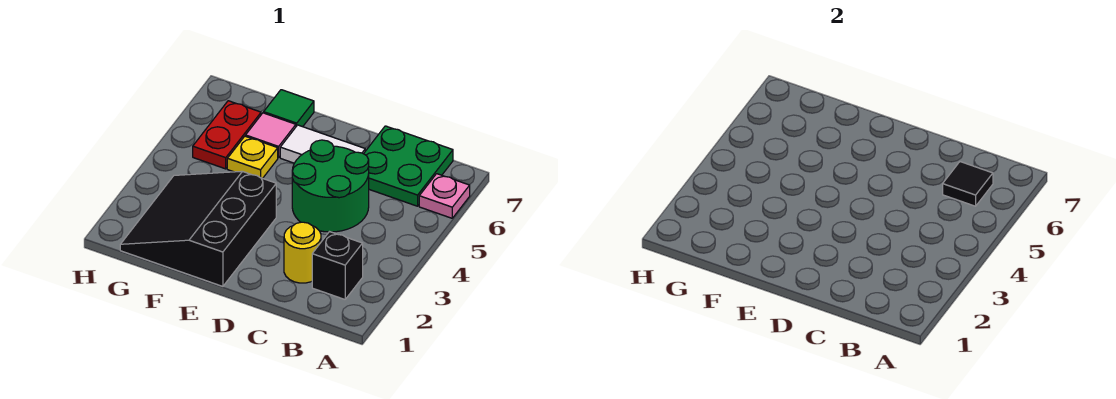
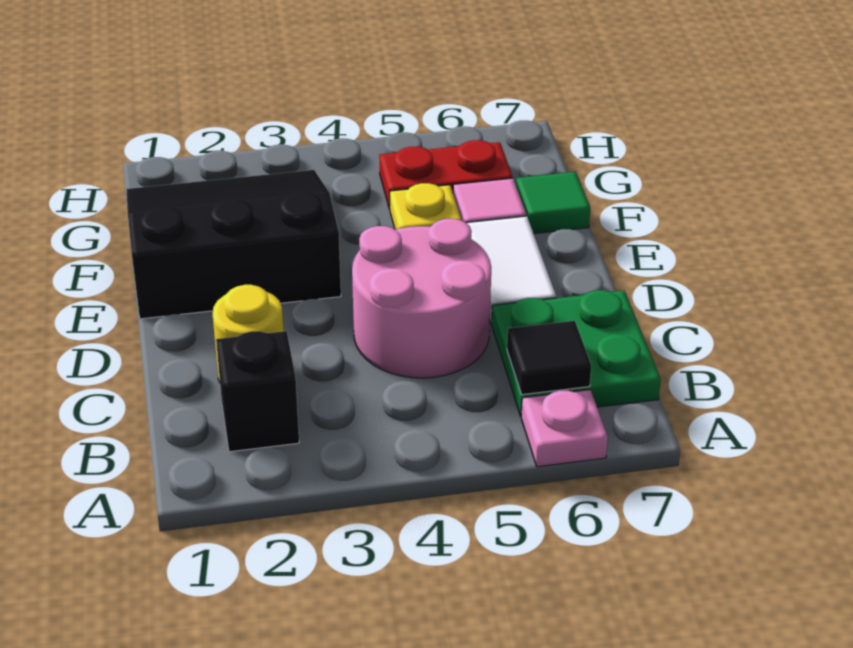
green 2x2 round brick [292,140,369,232] -> pink 2x2 round brick [352,219,491,378]

